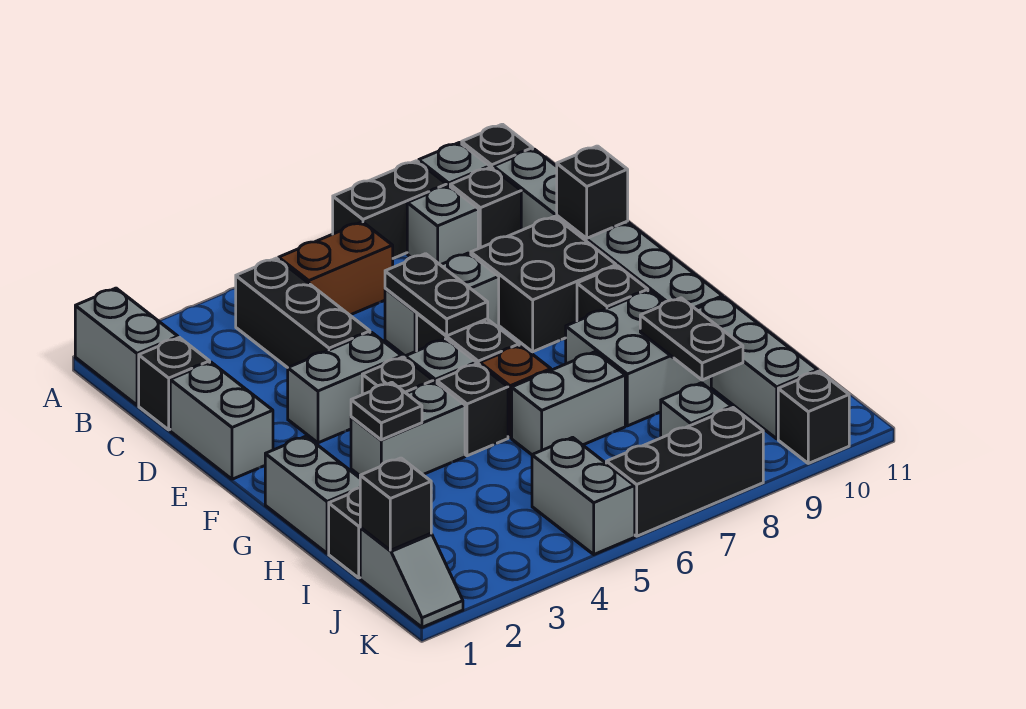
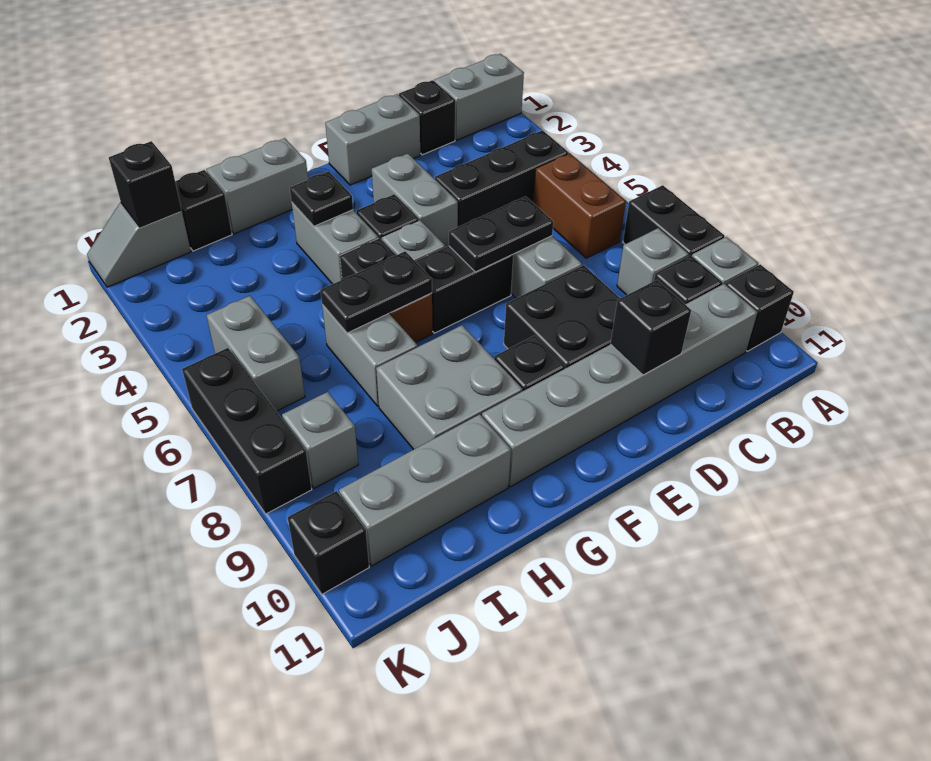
black 1x2 plate [640,298,743,380] -> black 1x2 plate moved to [320,251,432,333]
grey 1x2 brick [532,437,635,554] -> grey 1x2 brick turned to [207,296,305,411]

